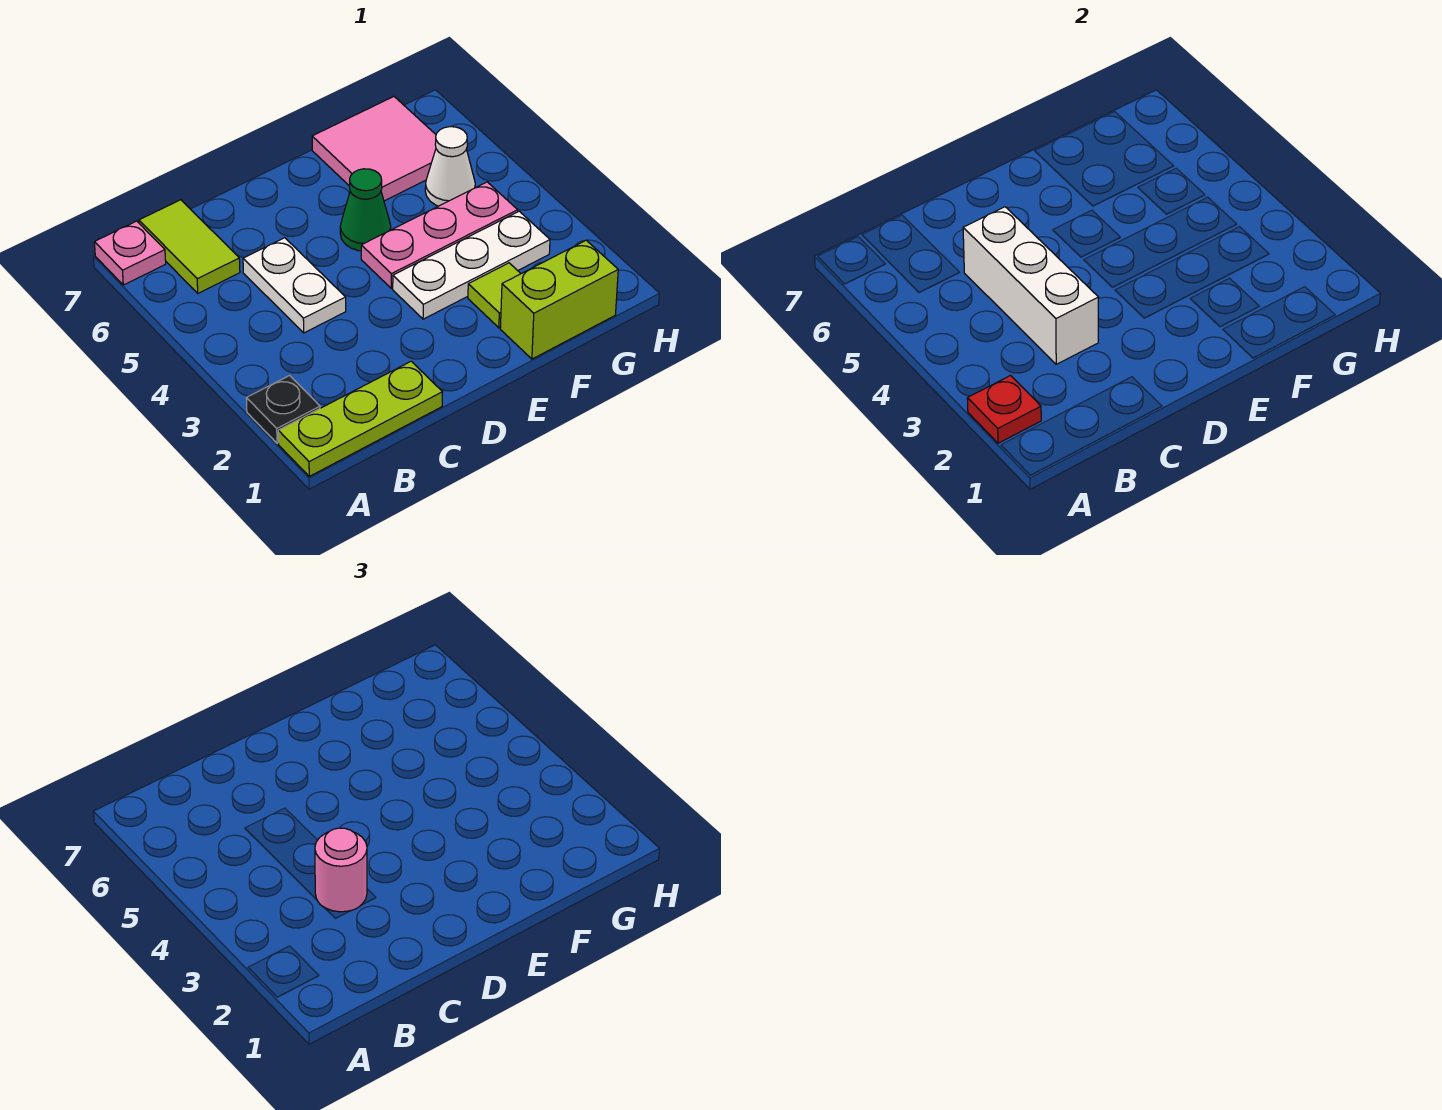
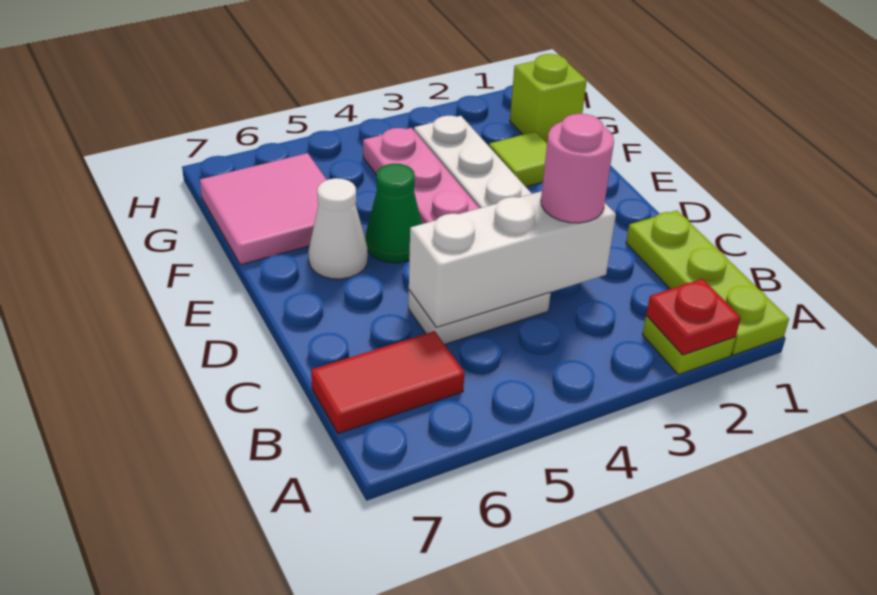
black 1x1 plate [246,376,320,443] -> lime 1x1 plate [642,316,735,375]
pink 1x1 plate [94,221,166,285] -> none
lime 1x2 tile [139,200,240,293] -> red 1x2 tile [311,331,464,433]
lime 1x2 brick [500,240,618,359] -> lime 1x1 brick [510,54,587,143]
white 1x1 cone [425,127,475,206] -> white 1x1 cone moved to [308,178,368,279]

